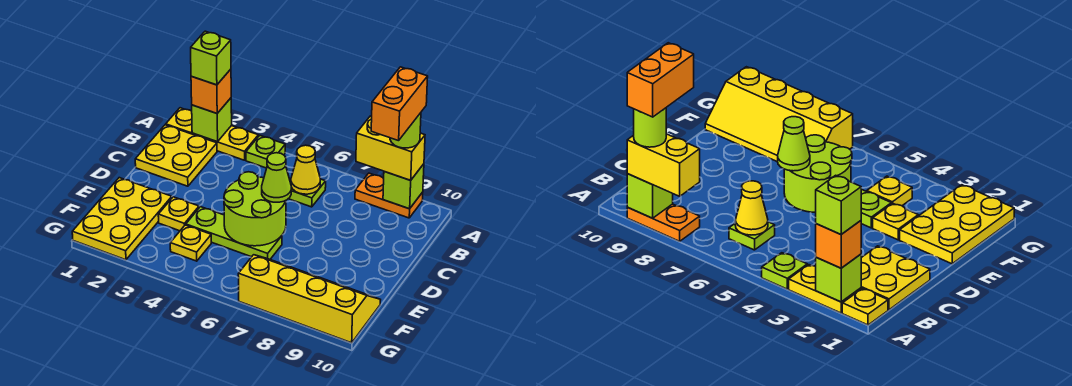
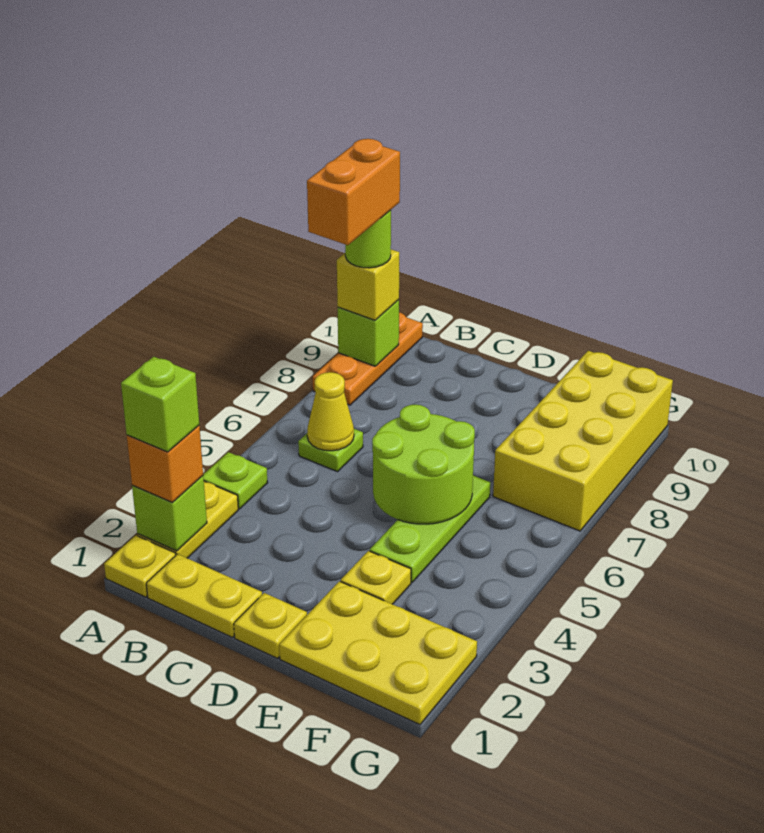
orange 1x2 plate [355,173,423,218] -> orange 1x3 plate [313,312,423,405]
yellow 1x2 brick [356,116,425,180] -> yellow 1x1 brick [337,249,399,320]
orange 1x2 brick [371,67,428,141] -> orange 1x2 brick turned to [307,139,400,245]
yellow 2x2 plate [135,125,217,186] -> yellow 1x2 plate [146,554,262,637]
lime 1x1 cone [262,153,291,202] -> none
yellow 1x1 plate [170,225,211,261] -> yellow 1x1 plate moved to [234,593,307,658]
yellow 2x4 slope [238,255,380,343] -> yellow 2x4 brick [493,351,673,531]

